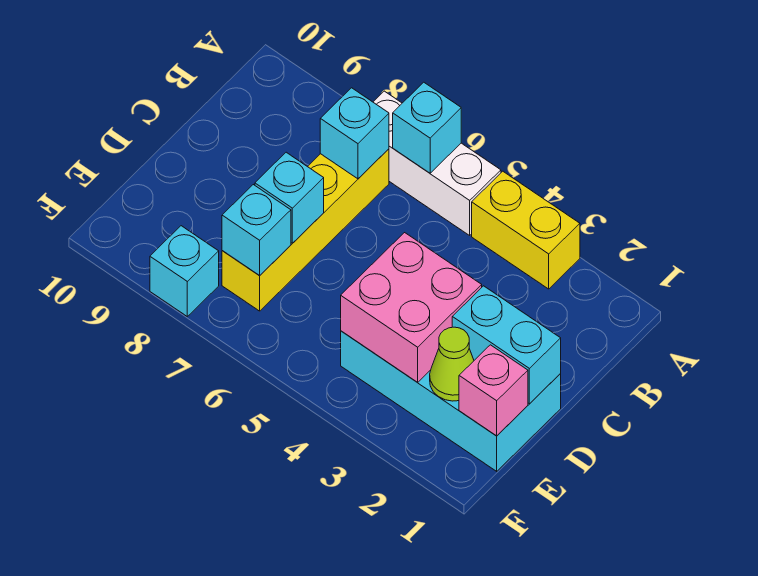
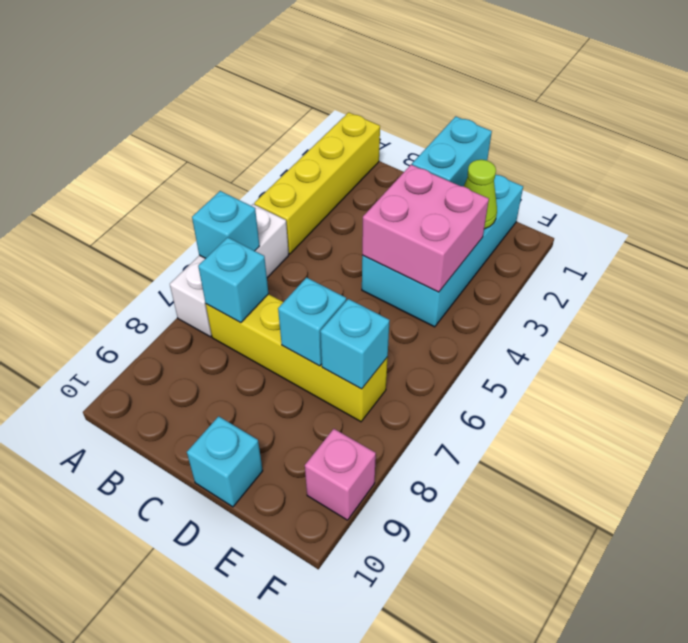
yellow 1x2 brick [472,171,580,289] -> yellow 1x4 brick [254,112,380,254]
pink 1x1 brick [459,345,528,436] -> pink 1x1 brick moved to [305,429,376,520]
cyan 1x1 brick [150,226,219,316] -> cyan 1x1 brick moved to [187,416,263,507]

